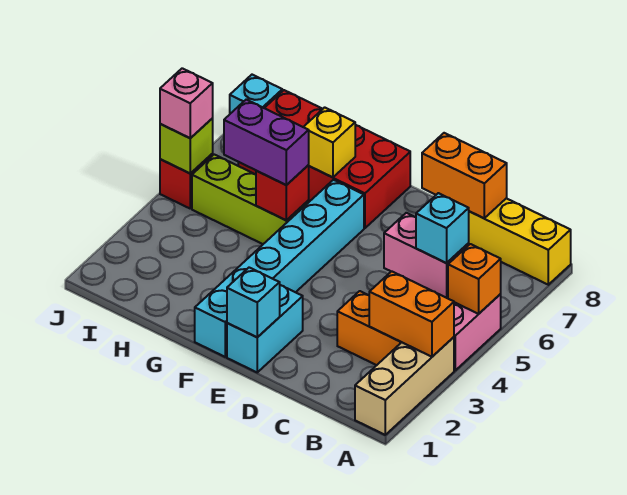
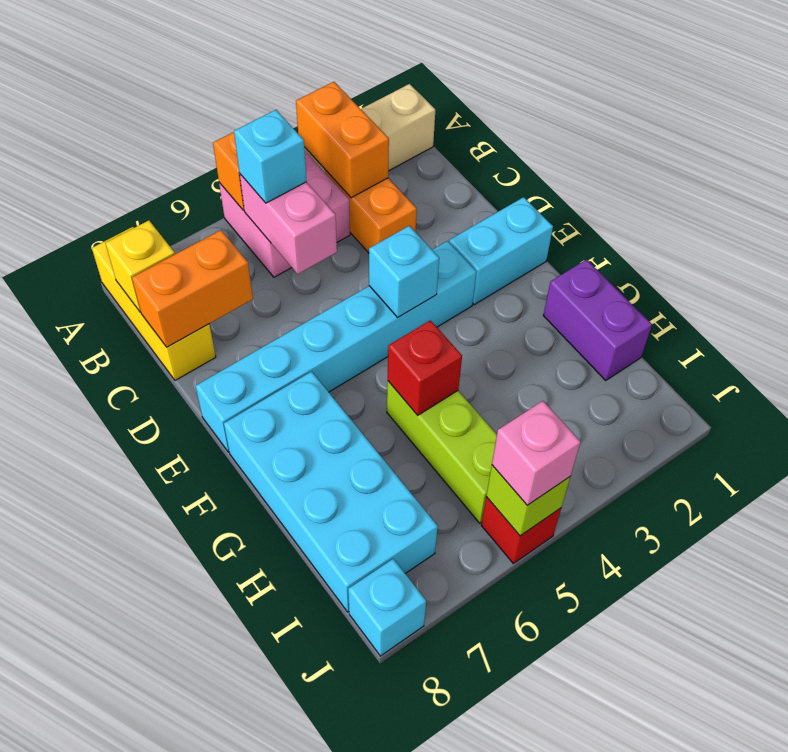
orange 1x2 brick [422,133,507,218] -> orange 1x2 brick turned to [132,230,253,347]
cyan 1x1 brick [227,268,280,337] -> cyan 1x1 brick moved to [369,226,439,317]
cyan 1x6 brick [195,180,364,357] -> cyan 1x6 brick moved to [196,241,476,452]
red 2x4 brick [238,90,410,228] -> cyan 2x4 brick [224,372,438,612]
purple 1x2 brick [224,100,309,185] -> purple 1x2 brick moved to [543,260,652,381]
yellow 1x1 brick [304,107,355,177] -> yellow 1x1 brick moved to [106,220,175,312]

